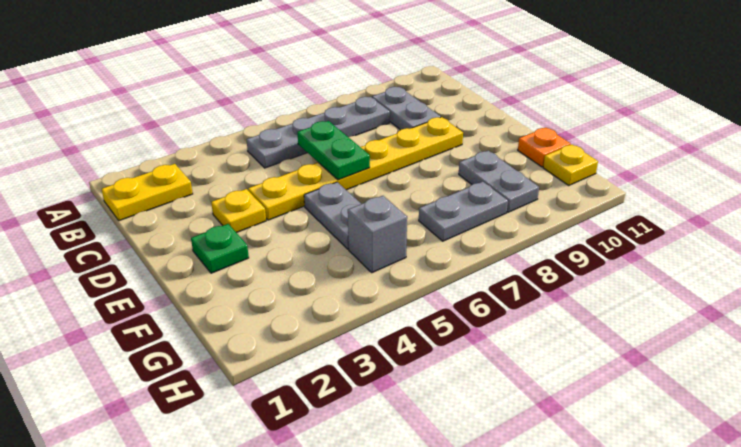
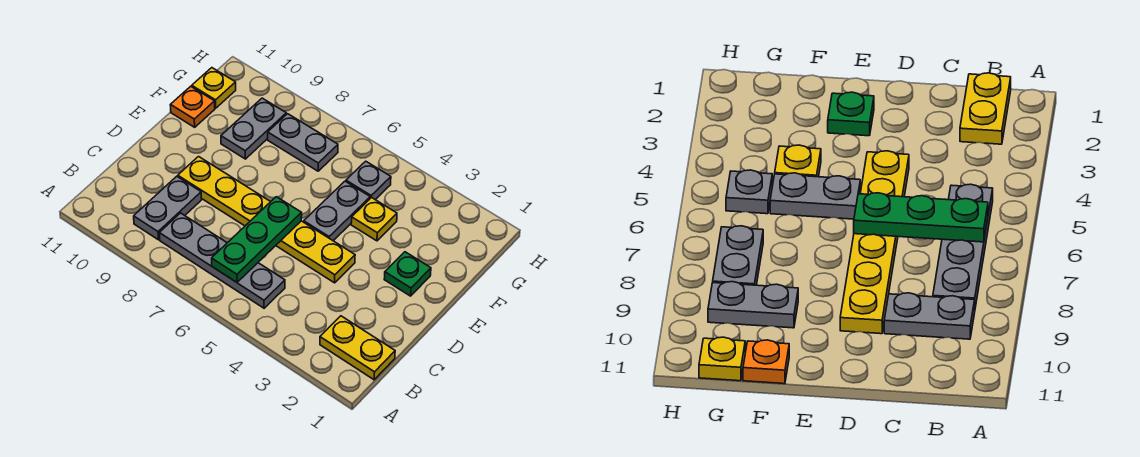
green 1x2 plate [297,121,370,180] -> green 1x3 plate [212,197,302,282]
yellow 1x1 plate [211,189,266,233] -> yellow 1x1 plate moved to [351,197,397,241]
grey 1x1 brick [348,196,407,273] -> grey 1x1 plate [346,161,391,200]

